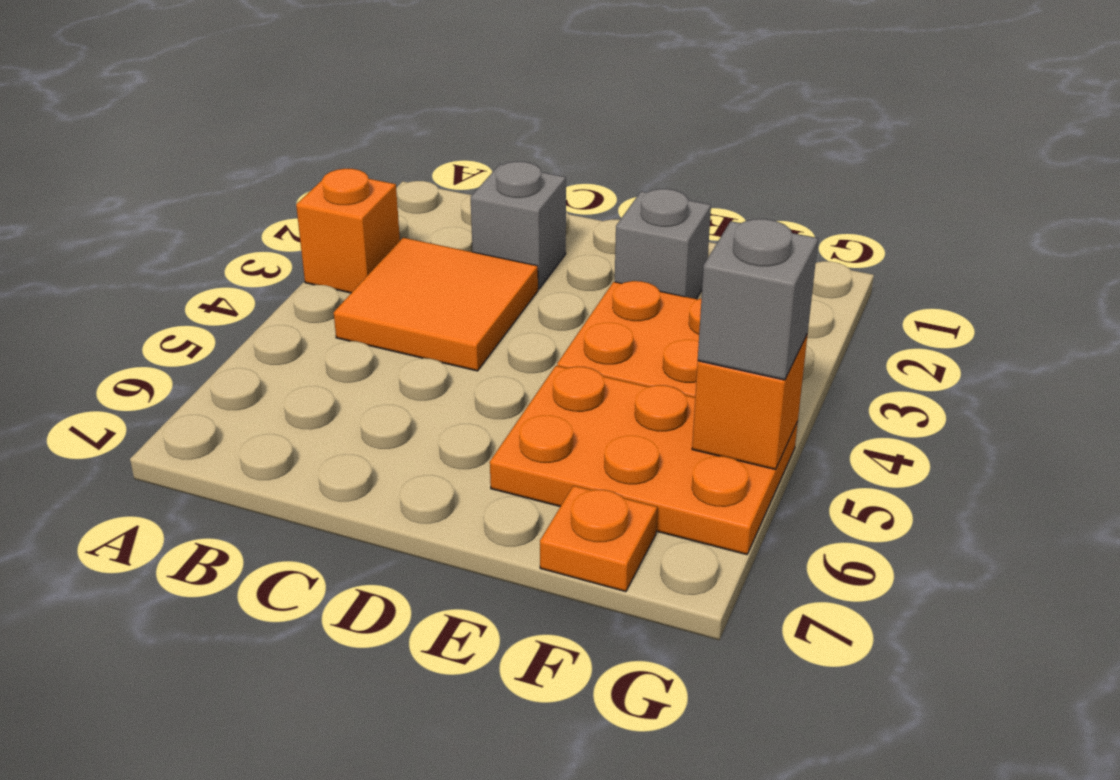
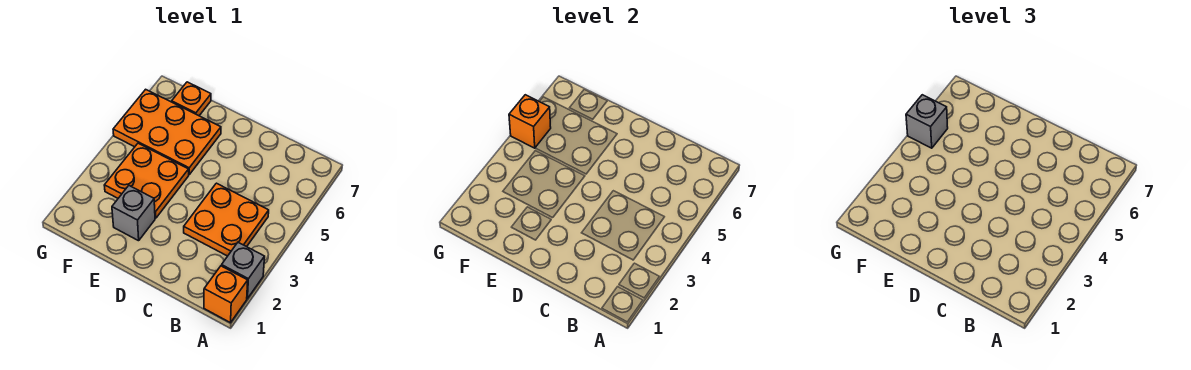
orange 1x1 brick [296,169,400,293] -> orange 1x1 brick moved to [204,266,248,323]
orange 2x2 tile [334,238,538,371] -> orange 2x2 plate [184,183,269,256]
grey 1x1 brick [471,162,566,289] -> grey 1x1 brick moved to [222,242,265,299]

